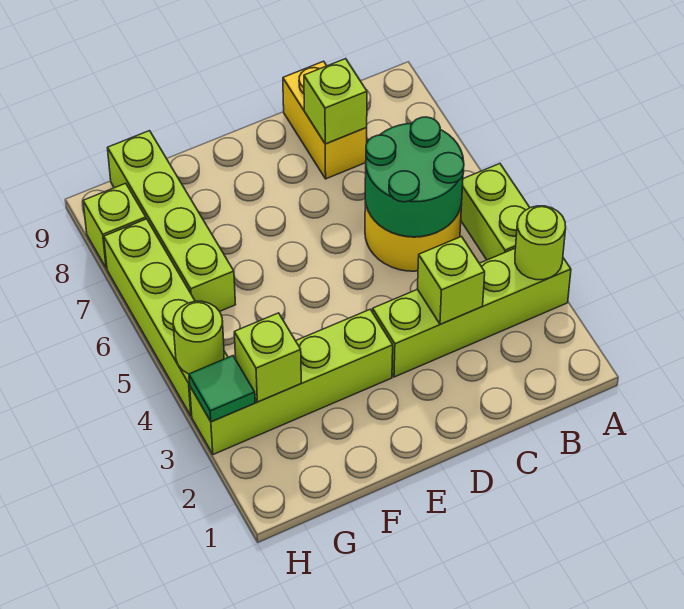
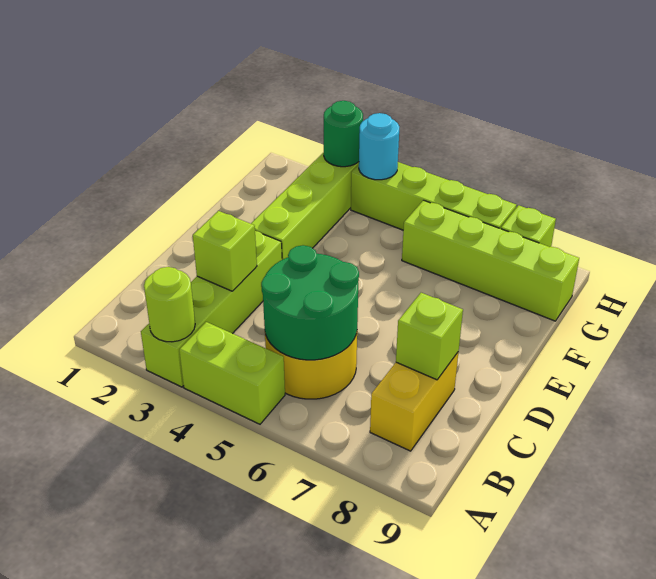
yellow 1x2 brick [283,61,367,179] -> yellow 1x2 brick turned to [370,353,458,451]
lime 1x1 brick [234,313,301,402] -> none
green 1x1 tile [189,356,255,422] -> green 1x1 round brick [324,101,363,167]
lime 1x1 round brick [173,301,224,374] -> cyan 1x1 round brick [359,113,399,180]

